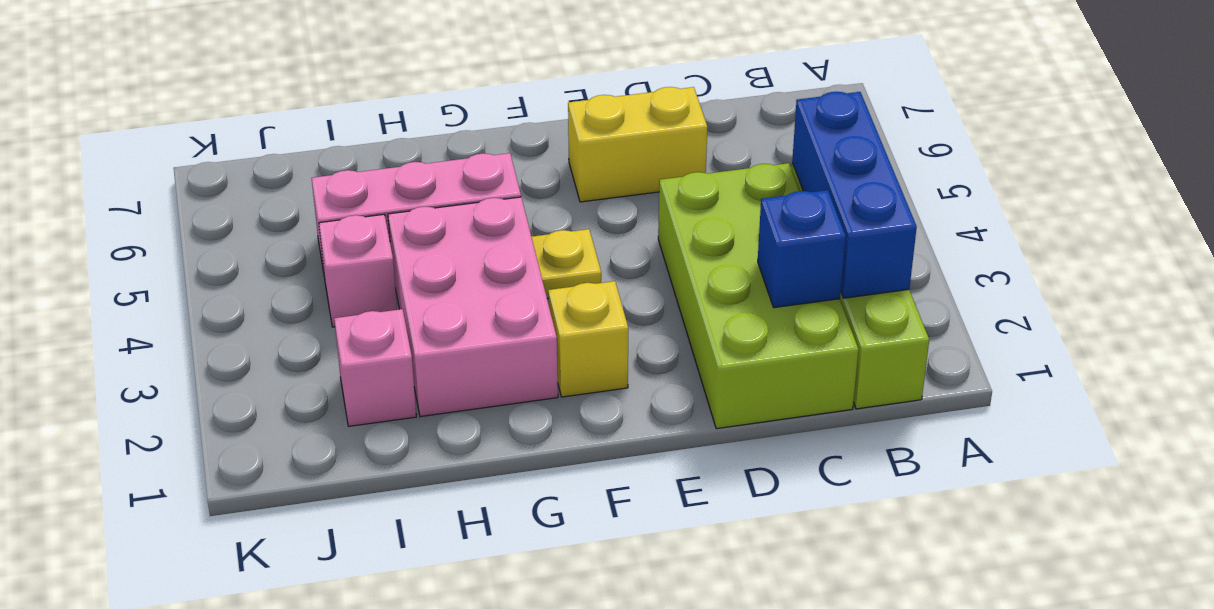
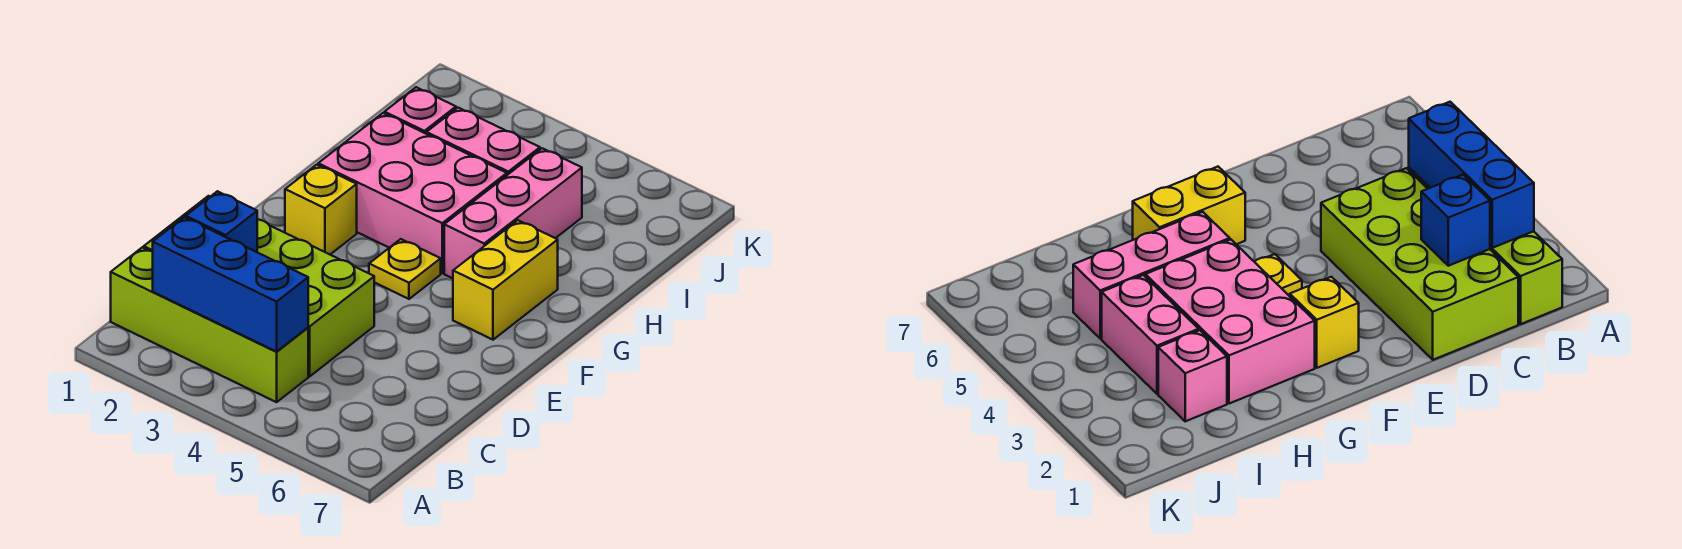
yellow 1x2 brick [568,87,707,202] -> yellow 1x2 brick moved to [453,220,558,340]
pink 1x1 brick [319,214,397,327] -> pink 1x2 brick [426,108,540,175]

